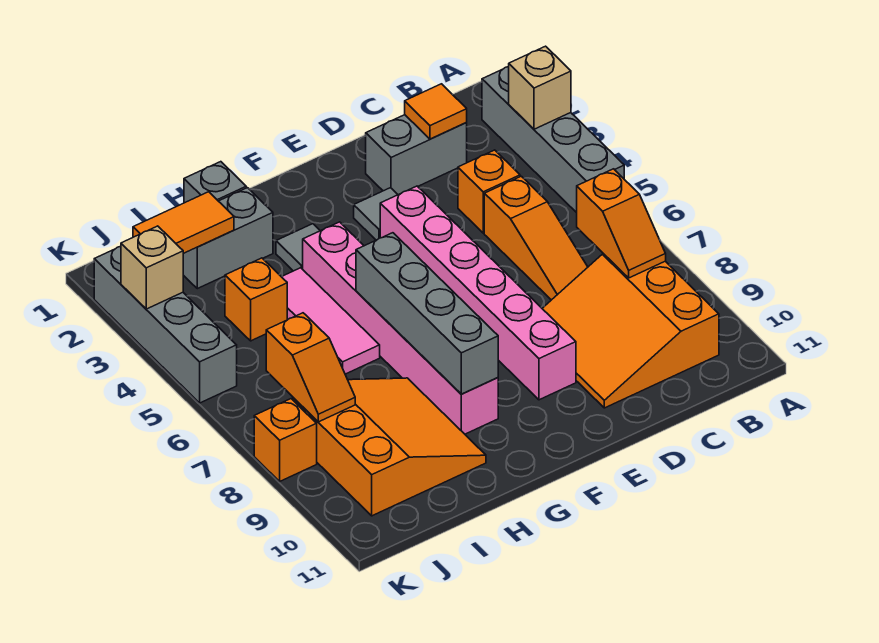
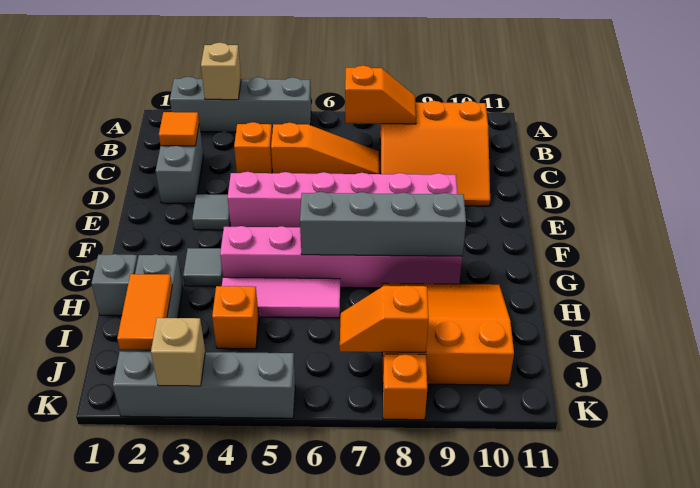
orange 1x2 slope [266,313,355,422] -> orange 1x2 slope turned to [340,286,429,352]

